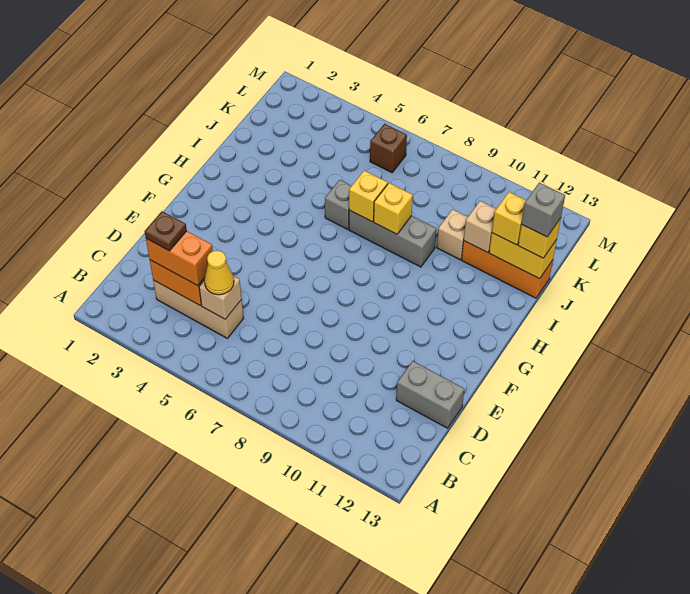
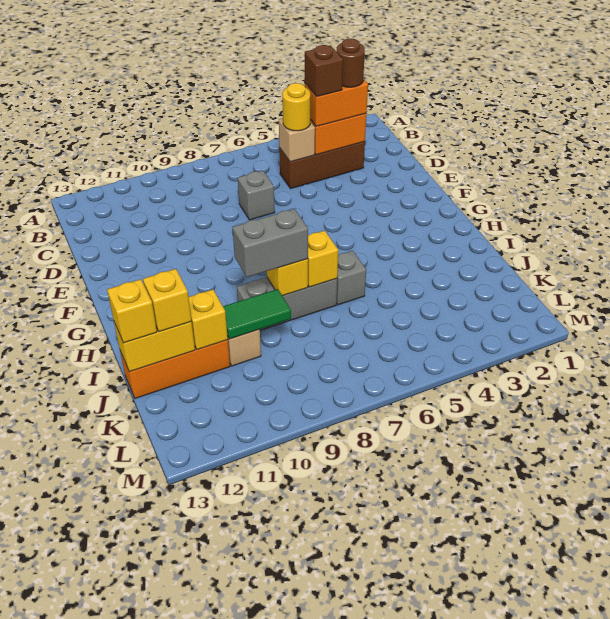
tan 1x3 brick [153,280,243,338] -> brown 1x3 brick [279,142,365,189]
brown 1x1 plate [145,211,187,251] -> brown 1x1 round brick [337,39,365,87]
yellow 1x1 cone [204,250,234,295] -> yellow 1x1 round brick [282,83,310,131]
grey 1x2 brick [396,361,464,428] -> grey 1x2 brick moved to [232,209,308,277]
none -> green 1x2 tile [223,289,291,339]
tan 1x1 brick [464,201,496,253] -> yellow 1x1 brick [189,290,228,350]
grey 1x1 brick [521,183,565,237] -> grey 1x1 brick moved to [238,171,275,220]
brown 1x1 brick [370,124,407,173] -> brown 1x1 brick moved to [305,45,343,97]

